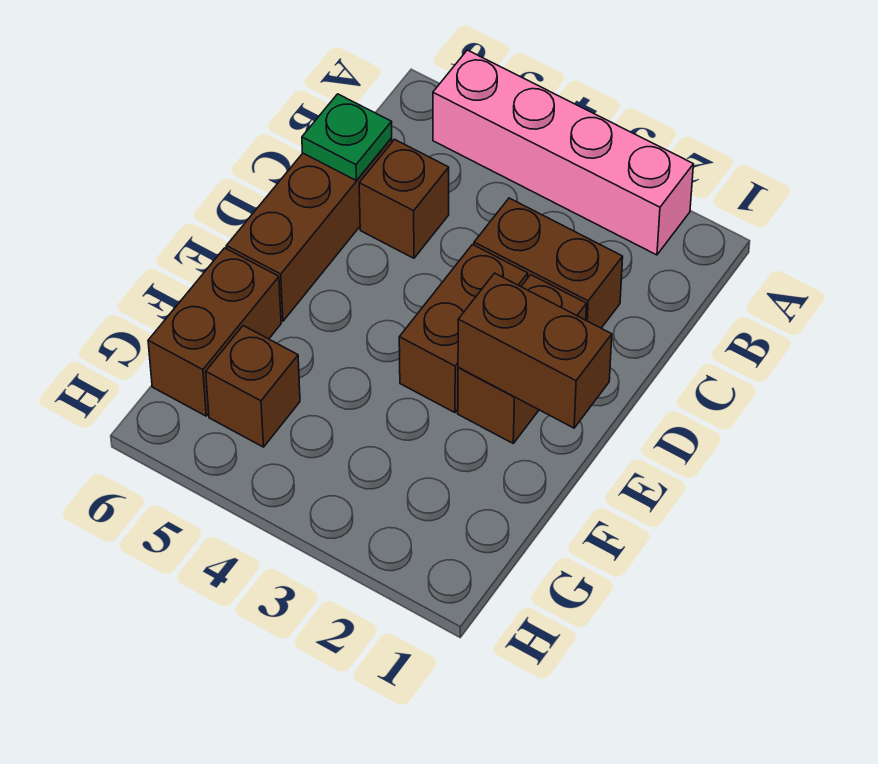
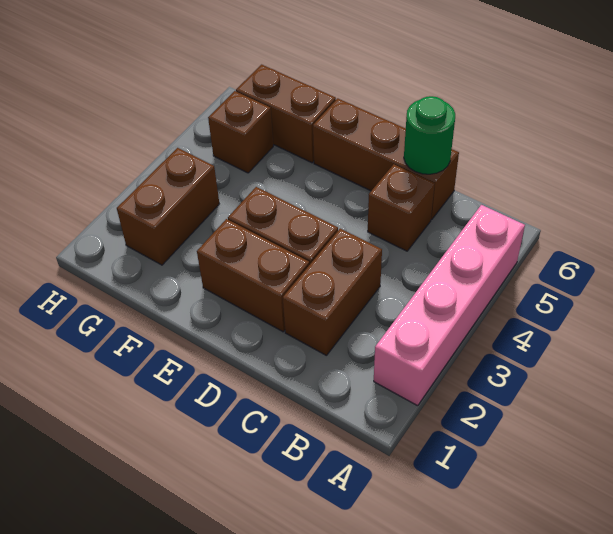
green 1x1 plate [302,94,392,180] -> green 1x1 round brick [404,96,455,174]
brown 1x2 brick [458,273,612,428] -> brown 1x2 brick moved to [117,148,219,265]

